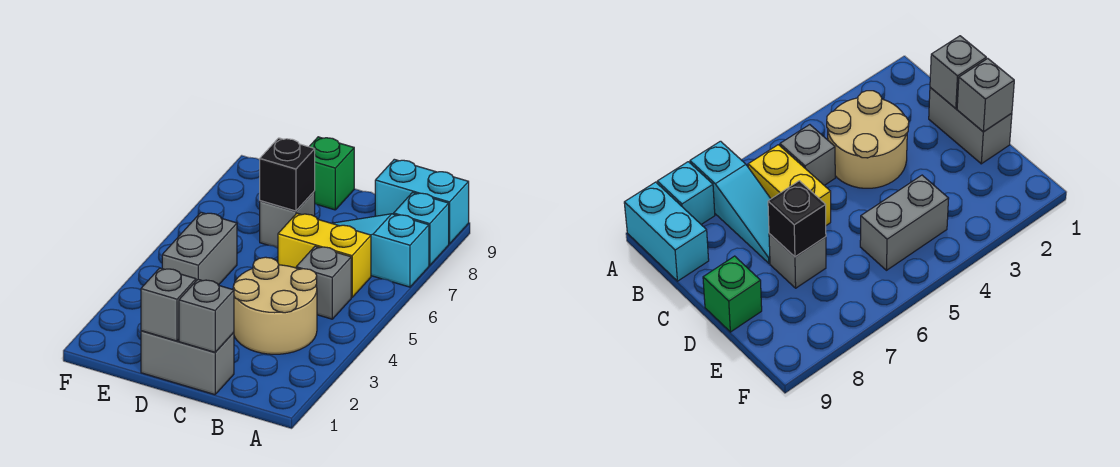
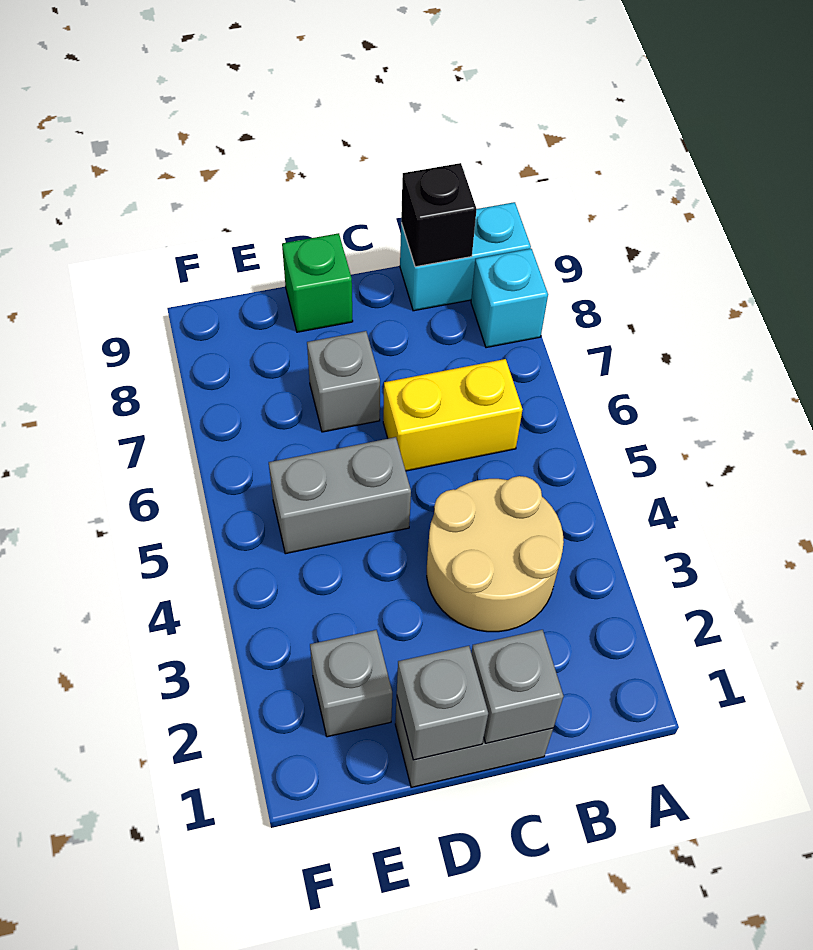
cyan 1x3 slope [332,214,429,287] -> none
grey 1x1 brick [296,246,351,319] -> grey 1x1 brick moved to [310,630,392,737]
black 1x1 brick [260,138,315,211] -> black 1x1 brick moved to [401,163,477,267]
grey 1x2 brick [162,212,237,285] -> grey 1x2 brick turned to [269,437,411,554]

